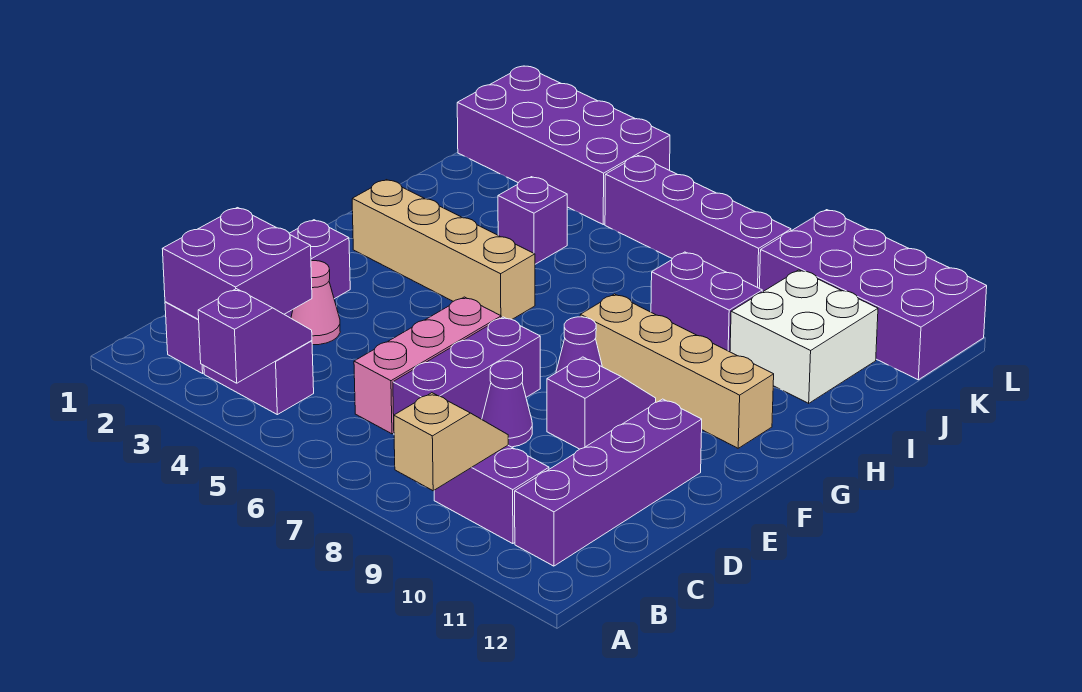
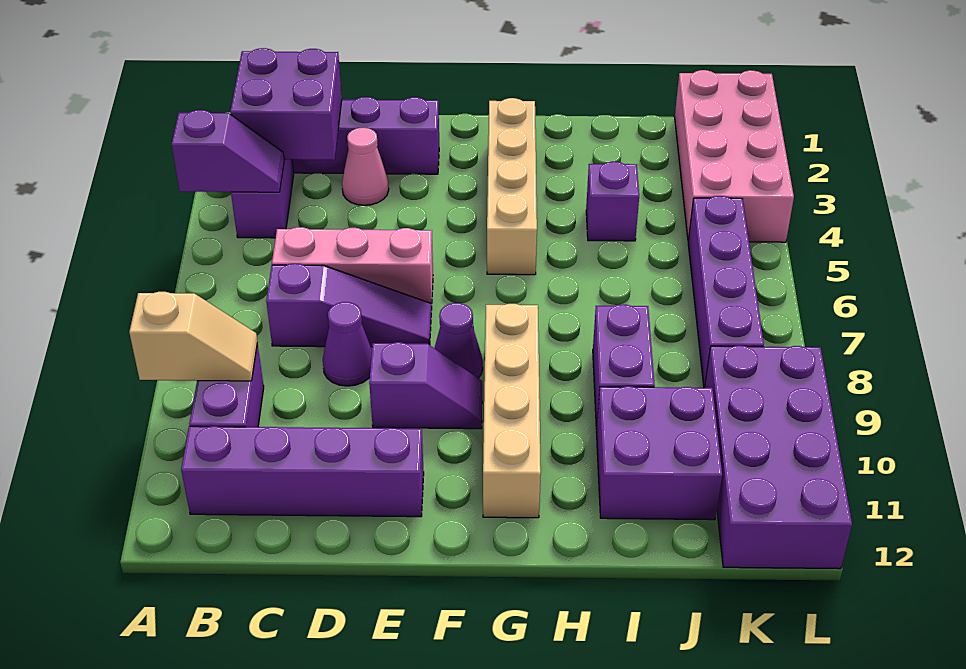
purple 1x3 brick [393,317,540,419] -> purple 1x3 slope [266,264,431,347]
white 2x2 brick [730,270,878,403] -> purple 2x2 brick [596,386,722,520]
purple 2x4 brick [457,66,670,224] -> pink 2x4 brick [675,70,794,242]

